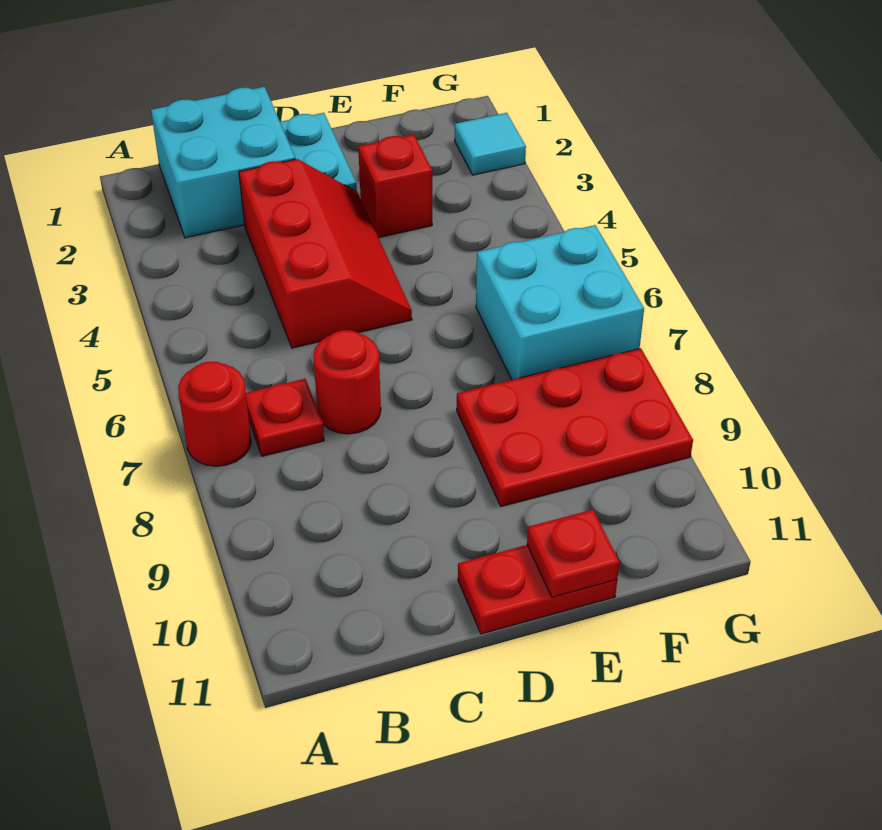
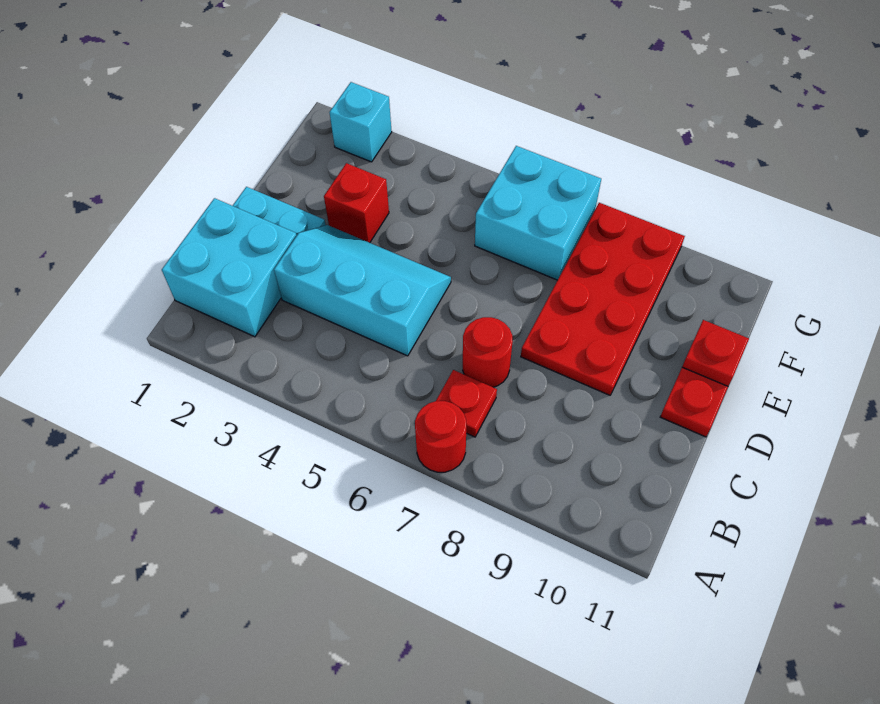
red 2x3 slope [239,159,412,348] -> cyan 2x3 slope [274,225,451,356]
red 2x3 plate [457,348,693,506] -> red 2x4 plate [521,203,685,395]
cyan 1x1 tile [455,113,526,175] -> cyan 1x1 brick [329,82,392,162]

